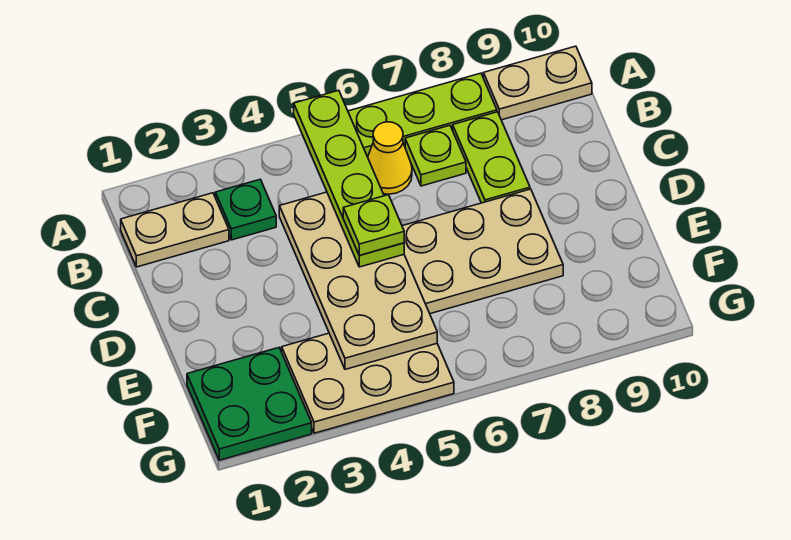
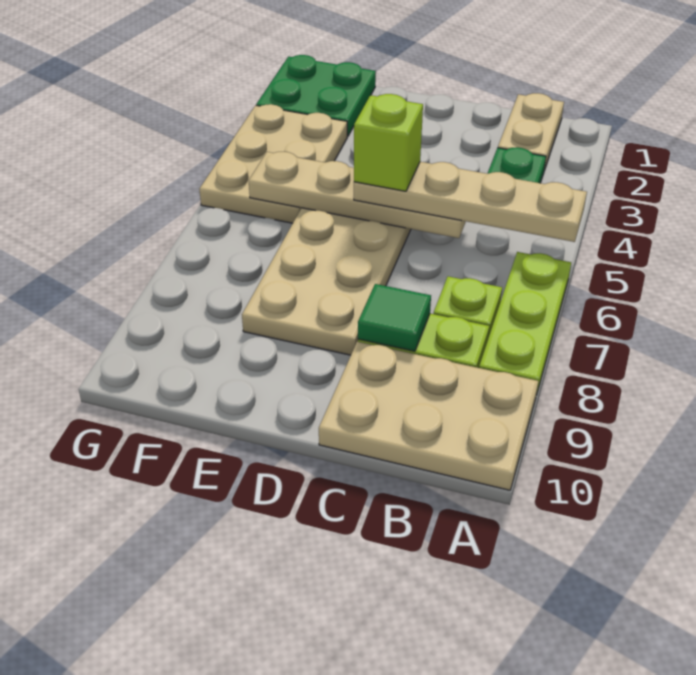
lime 1x4 plate [294,90,404,267] -> tan 1x4 plate [354,162,587,242]
tan 1x2 plate [483,46,592,120] -> tan 2x3 plate [319,342,538,490]
yellow 1x1 cone [368,122,412,194] -> none
tan 2x4 plate [279,192,437,369] -> tan 1x4 plate [249,152,466,238]
none -> green 1x1 tile [358,284,431,351]
lime 1x1 plate [343,195,404,255] -> lime 1x1 brick [354,94,423,191]

